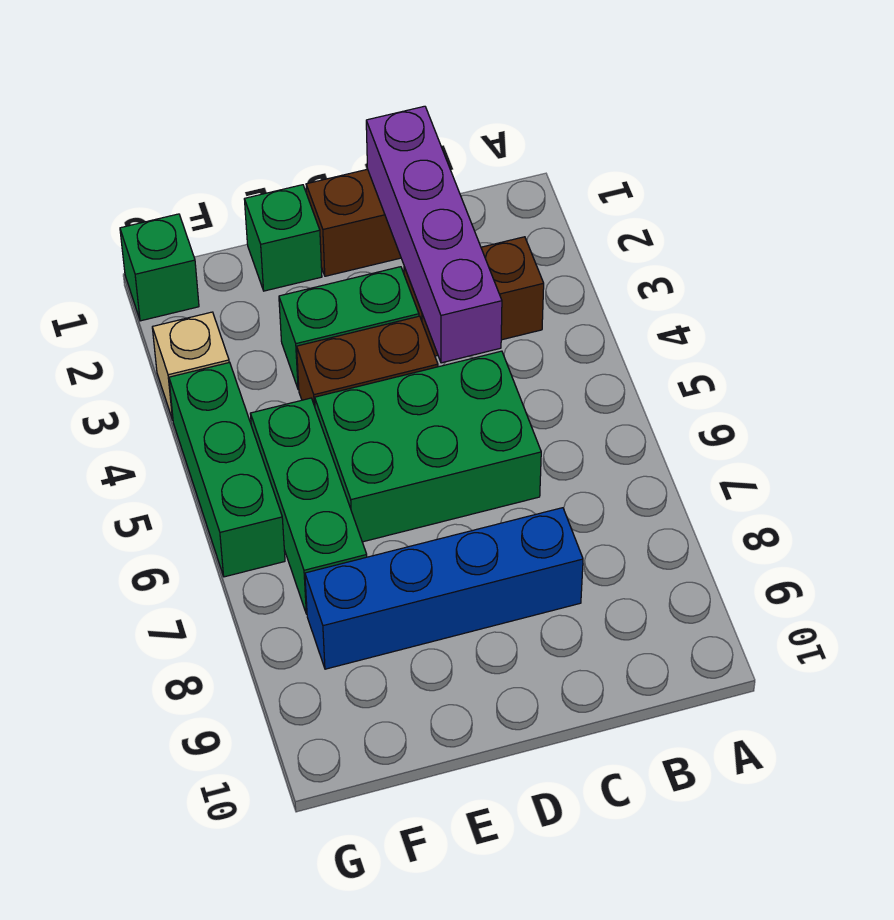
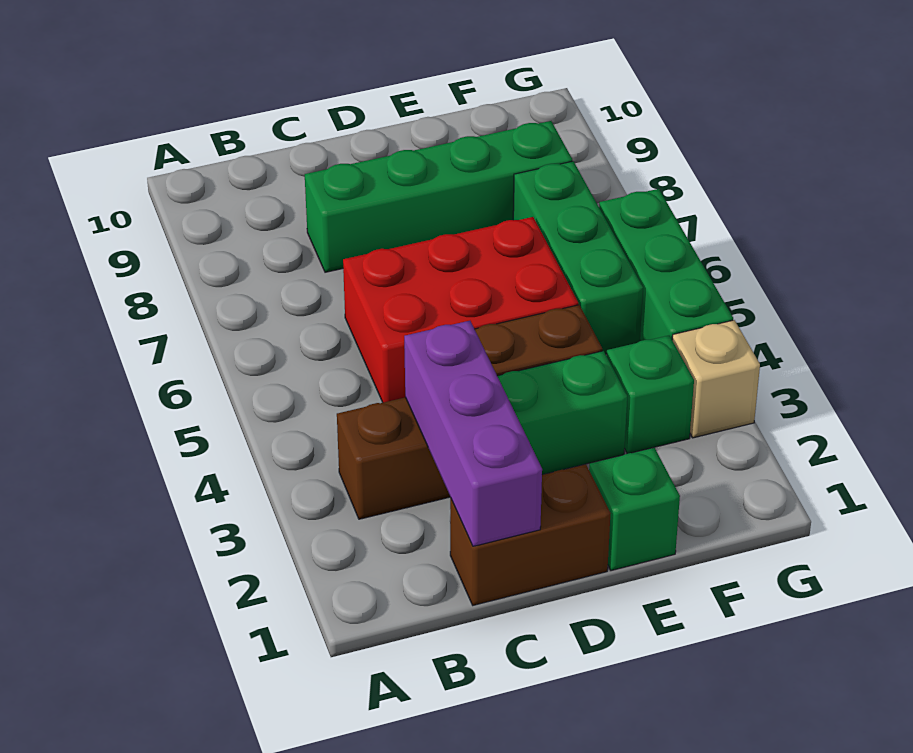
purple 1x4 brick [366,106,502,363] -> purple 1x3 brick [404,321,542,546]
green 2x3 brick [315,351,541,542] -> red 2x3 brick [343,217,578,403]
blue 1x4 brick [305,508,583,669] -> green 1x4 brick [305,121,572,272]
green 1x1 brick [120,214,199,321] -> green 1x1 brick moved to [607,336,694,454]

